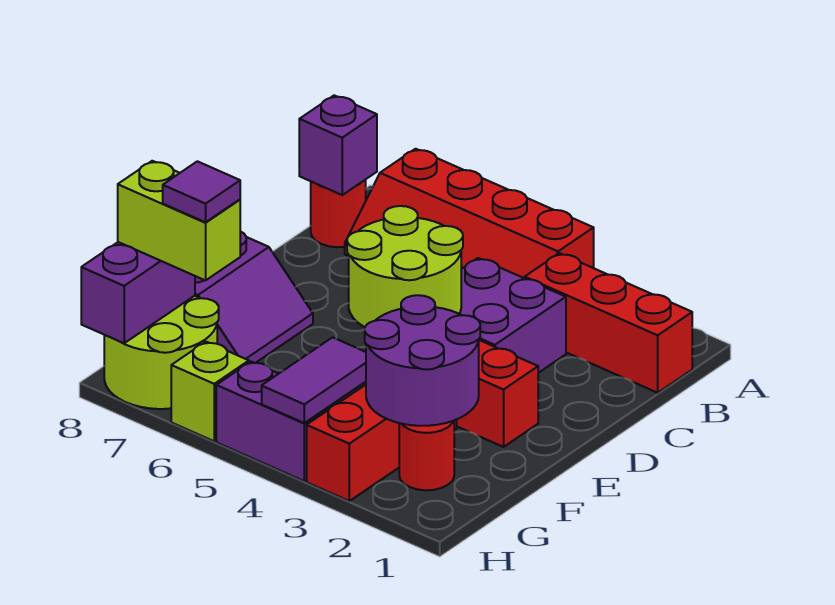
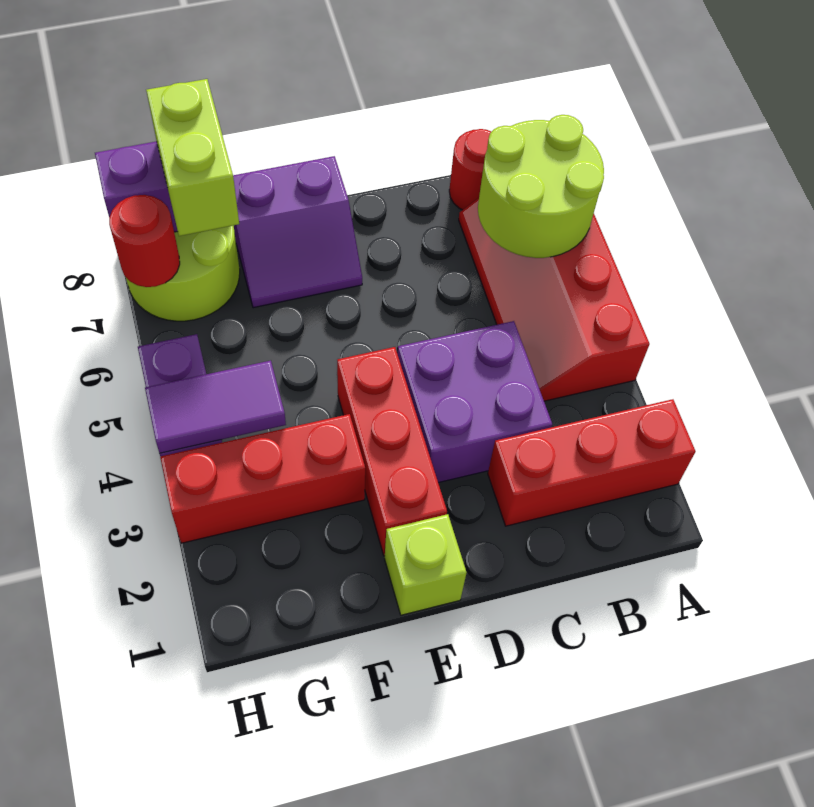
red 1x3 brick [525,253,692,393] -> red 1x3 brick turned to [488,399,696,526]
purple 1x1 brick [299,95,377,195] -> none
lime 2x2 round brick [347,206,463,327] -> lime 2x2 round brick moved to [478,115,604,258]
purple 2x2 round brick [365,295,480,426] -> none
red 1x1 round brick [399,421,454,490] -> red 1x1 round brick moved to [109,195,180,287]
purple 1x1 tile [163,161,240,222] -> none
lime 1x1 brick [171,342,249,441] -> lime 1x1 brick moved to [385,514,467,615]

